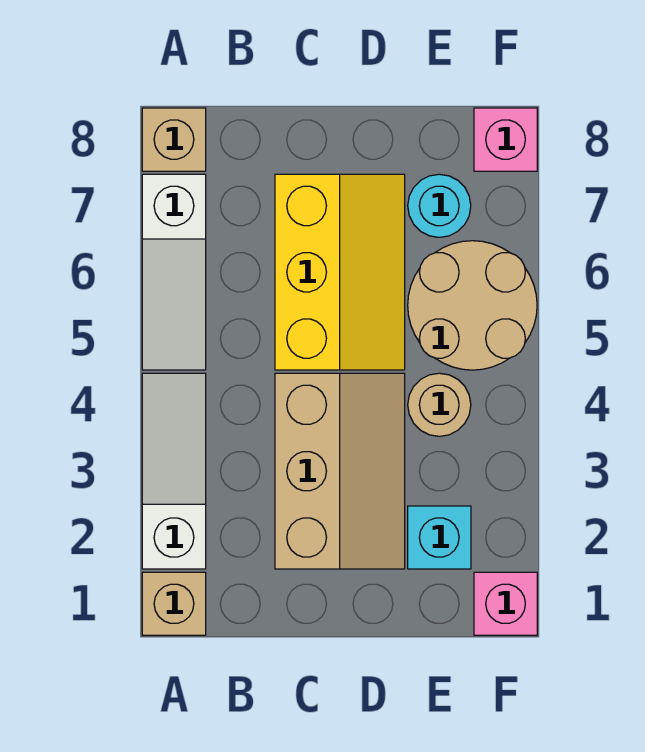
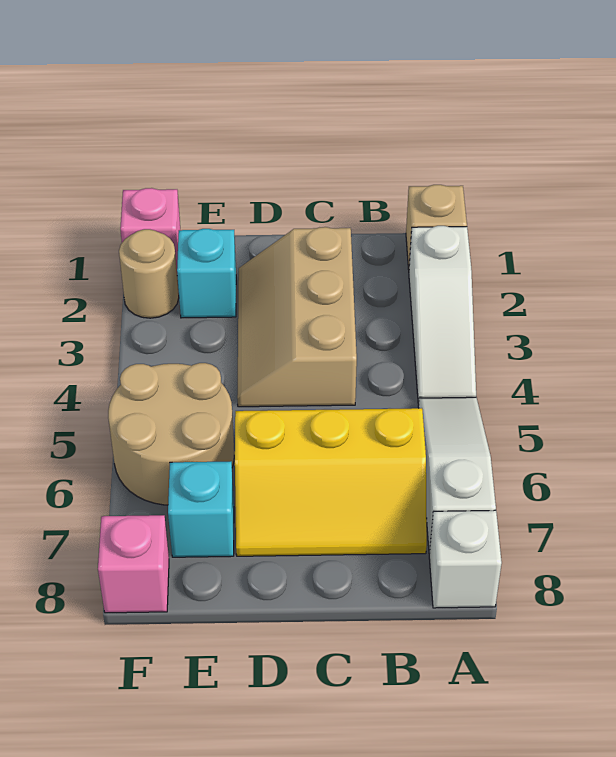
tan 1x1 brick [142,108,206,171] -> white 1x1 brick [429,510,502,608]
yellow 2x3 slope [275,174,405,370] -> yellow 2x3 slope turned to [235,408,427,556]
tan 1x1 round brick [408,373,471,436] -> tan 1x1 round brick moved to [119,229,179,318]
cyan 1x1 round brick [408,174,471,237] -> cyan 1x1 brick [168,462,234,557]

